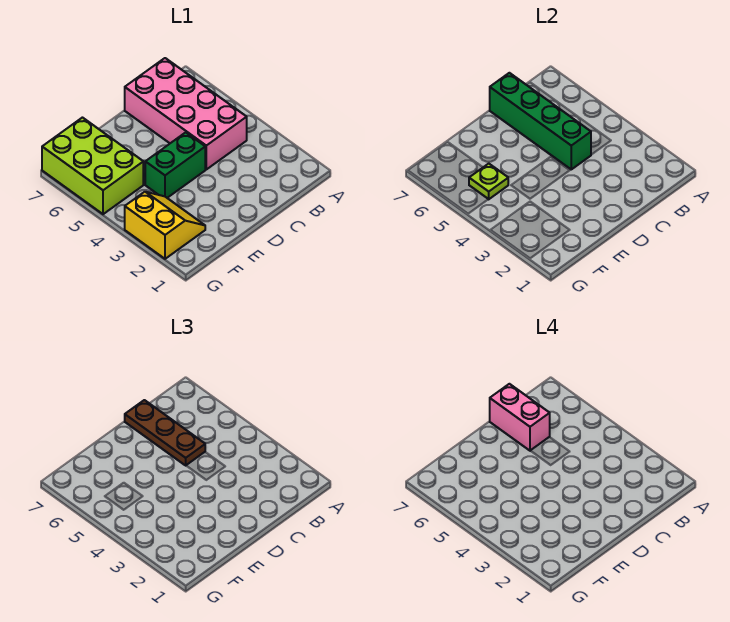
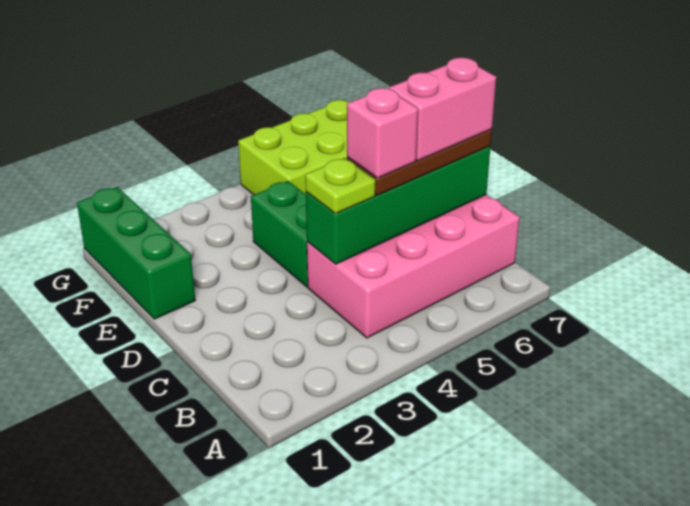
none -> pink 1x1 brick [347,88,418,178]
none -> green 1x3 brick [77,187,195,319]
yellow 2x2 slope [125,192,205,259] -> none
lime 1x1 plate [469,164,508,199] -> lime 1x1 plate moved to [305,158,375,214]

